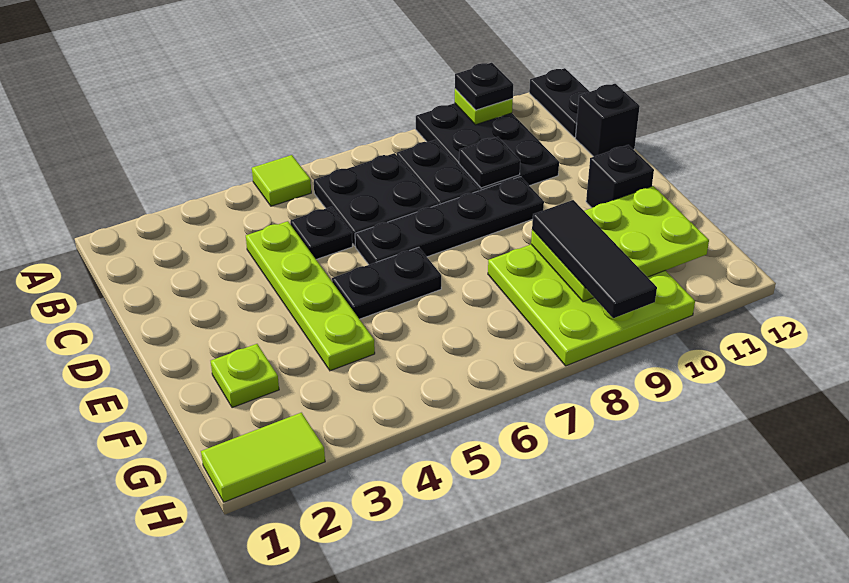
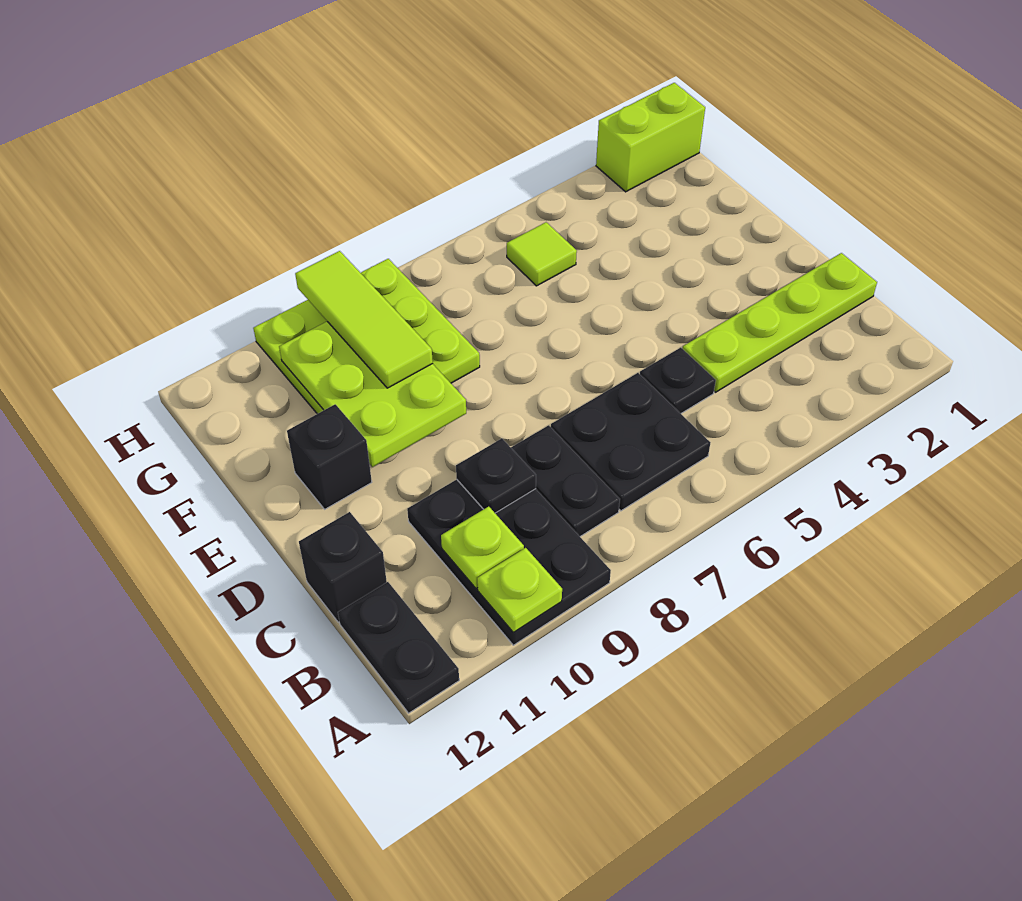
lime 1x1 tile [252,155,311,206] -> lime 1x1 tile moved to [507,222,577,286]
black 1x1 plate [455,63,513,110] -> none
lime 1x4 plate [246,221,375,371] -> lime 1x4 plate turned to [683,253,877,392]
black 1x4 plate [355,177,544,265] -> none
black 1x2 plate [332,247,441,319] -> none
lime 1x1 plate [211,344,279,408] -> lime 1x1 plate moved to [441,507,524,588]
lime 2x3 plate [531,186,709,302] -> lime 2x3 plate turned to [279,322,466,467]
black 1x3 tile [532,200,657,318] -> lime 1x3 tile [295,251,433,388]
lime 1x2 tile [201,413,325,502] -> lime 1x2 brick [596,83,705,192]

